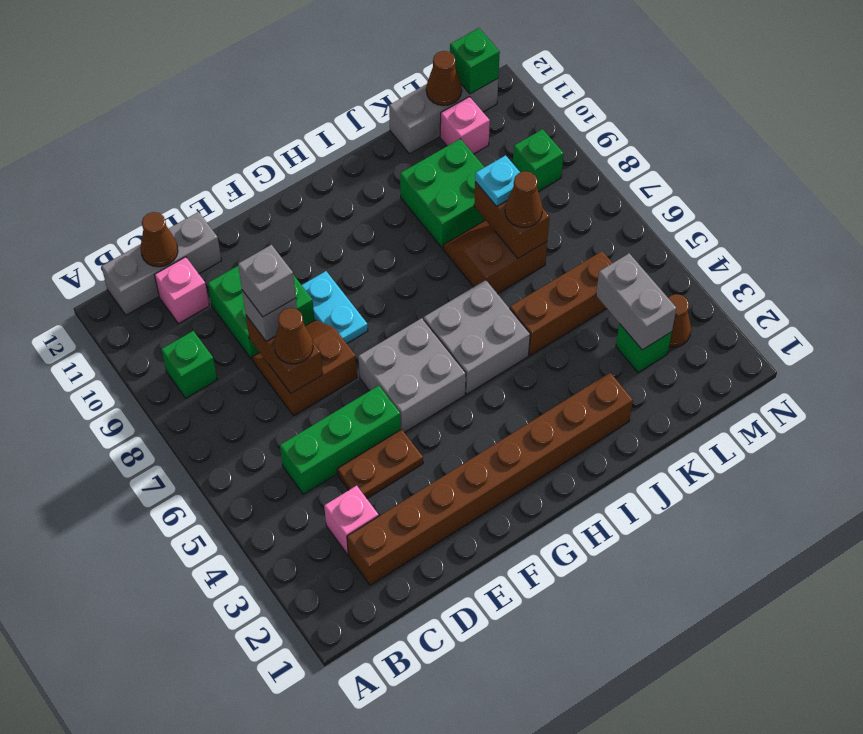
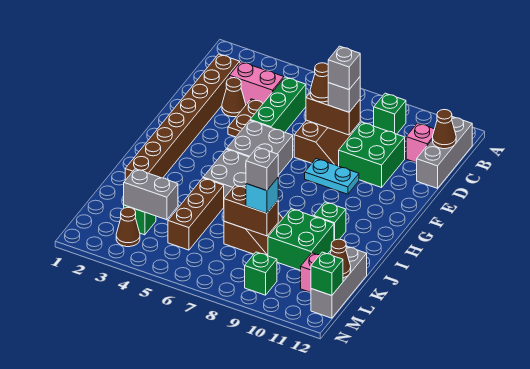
pink 1x1 brick [324,486,379,554] -> pink 1x2 brick [229,62,284,104]
none -> green 1x1 brick [314,202,346,240]
brown 1x1 cone [505,171,543,228] -> brown 1x1 cone moved to [222,78,246,117]
cyan 1x1 plate [475,155,520,206] -> cyan 1x1 brick [246,178,278,213]
none -> grey 1x1 brick [246,147,278,191]

